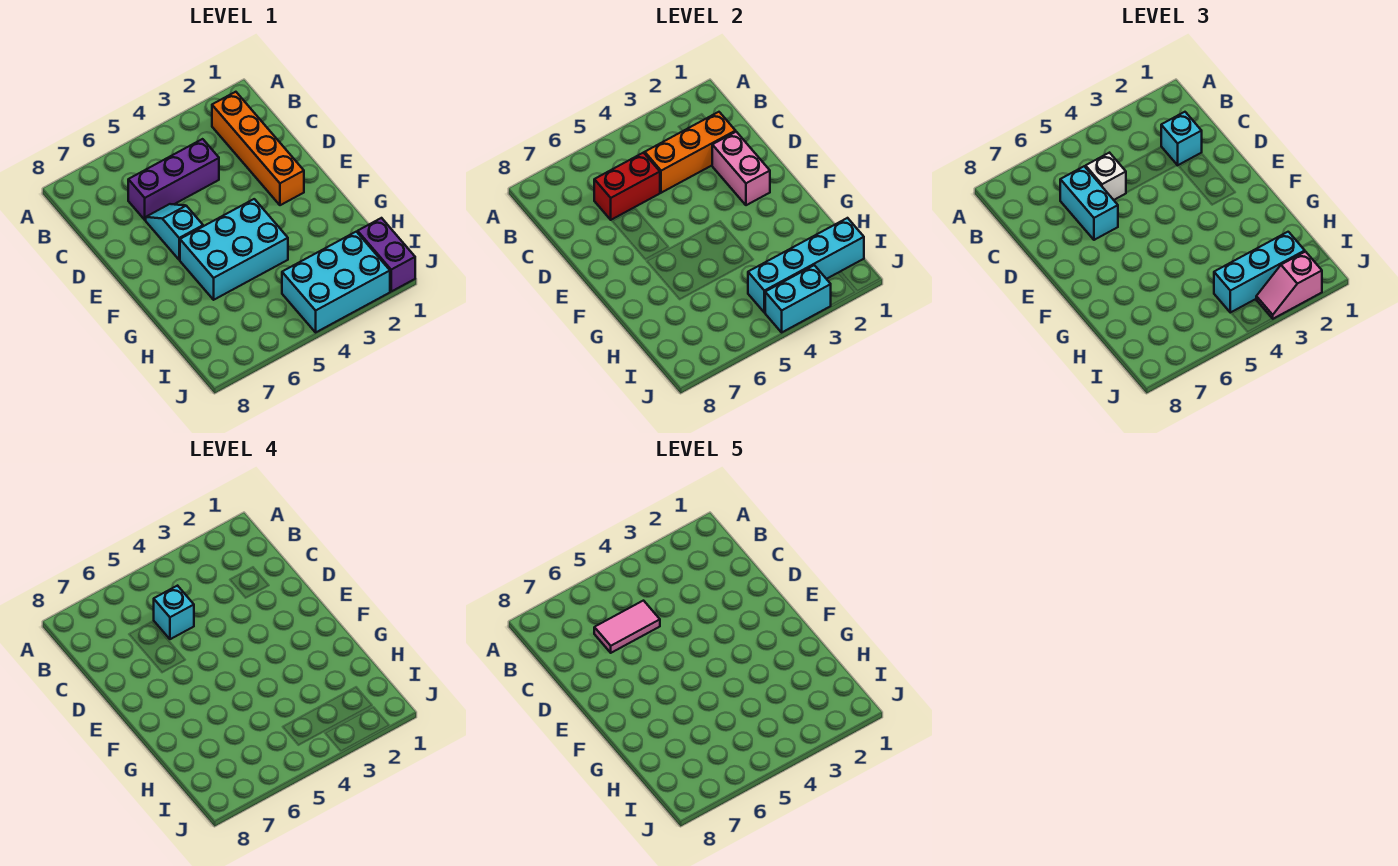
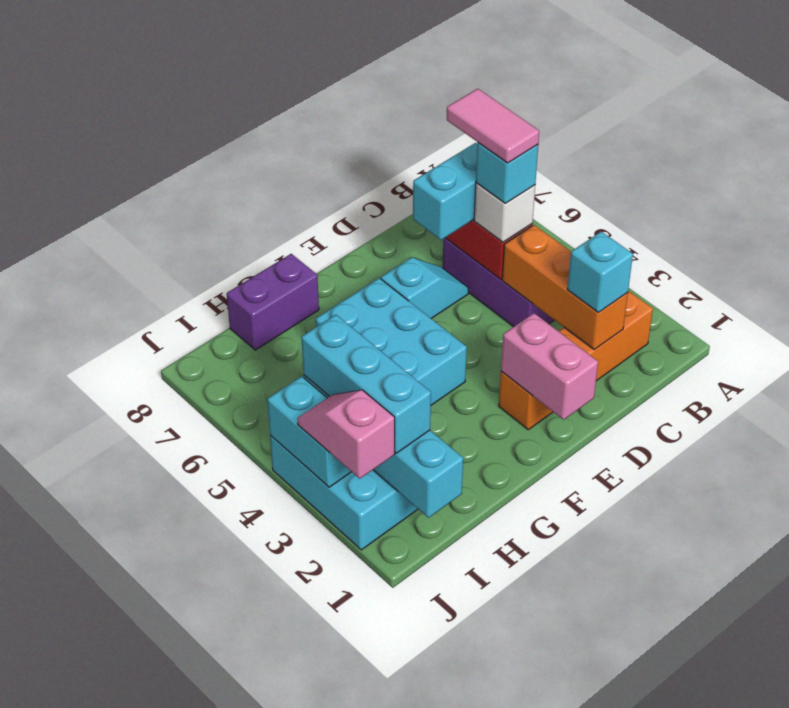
pink 1x2 brick [712,132,770,205] -> pink 1x2 brick turned to [501,313,598,420]
purple 1x2 brick [358,218,415,291] -> purple 1x2 brick moved to [227,254,319,350]

